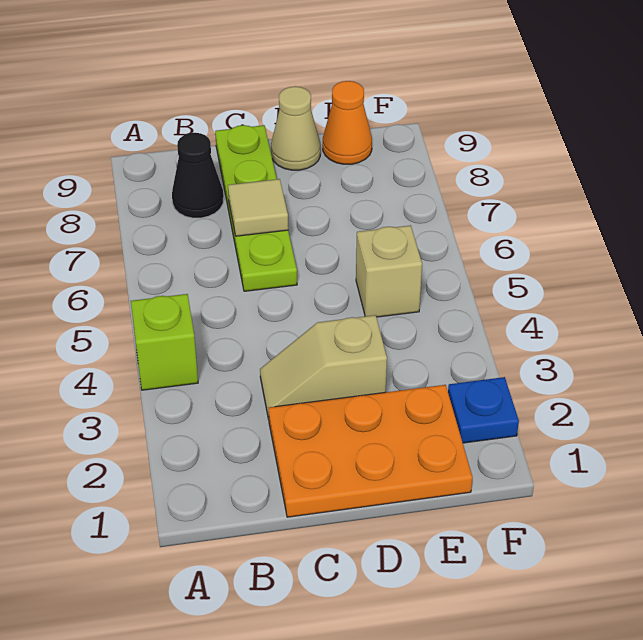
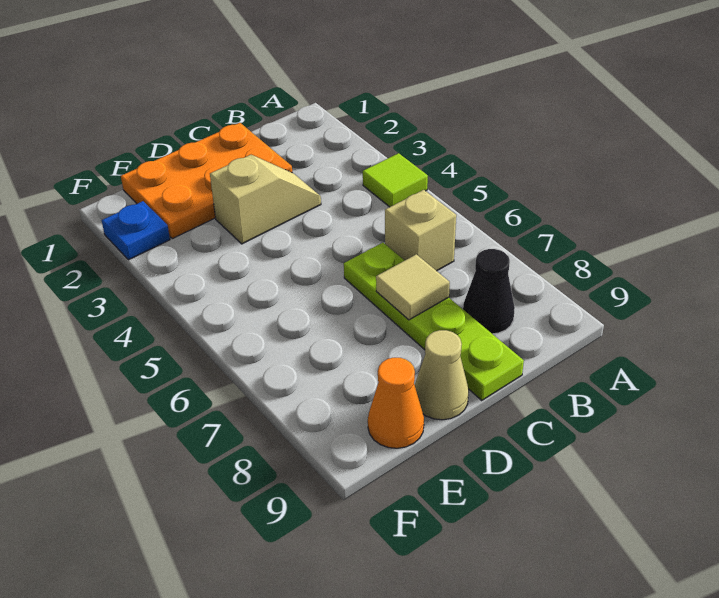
lime 1x1 brick [131,294,198,390] -> lime 1x1 tile [363,153,428,207]
tan 1x1 brick [356,225,422,317] -> tan 1x1 brick moved to [385,190,456,271]

